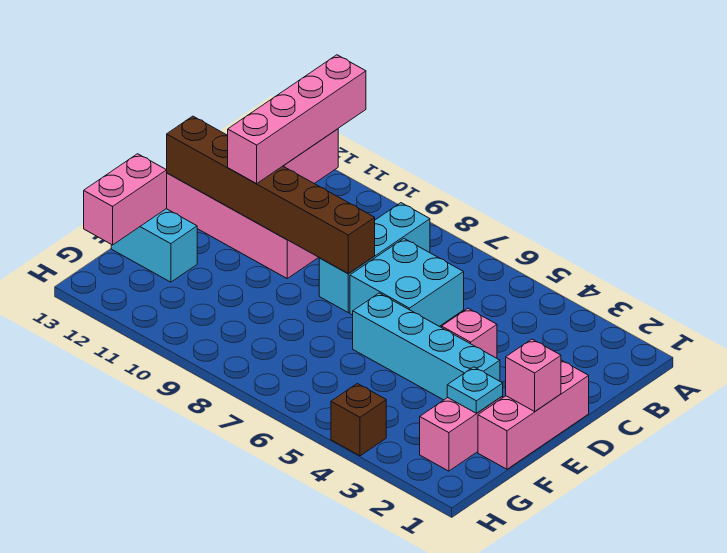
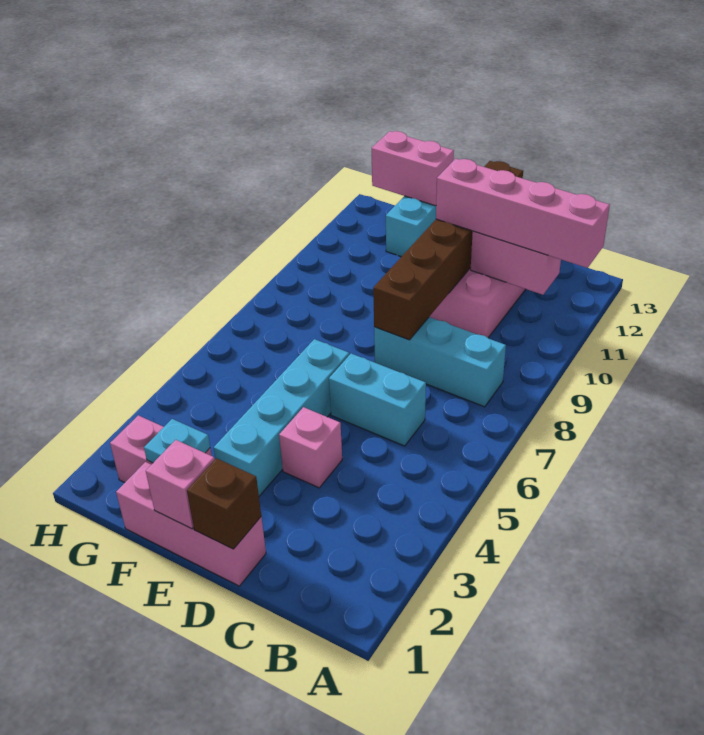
cyan 2x2 brick [350,239,464,326] -> cyan 1x2 brick [329,354,426,446]
brown 1x1 brick [331,384,386,456] -> brown 1x1 brick moved to [187,458,261,549]

